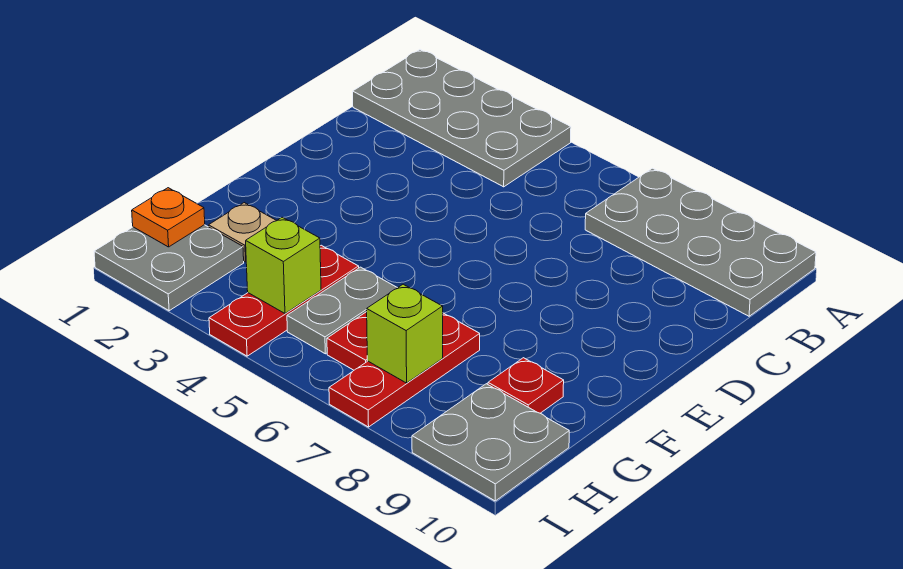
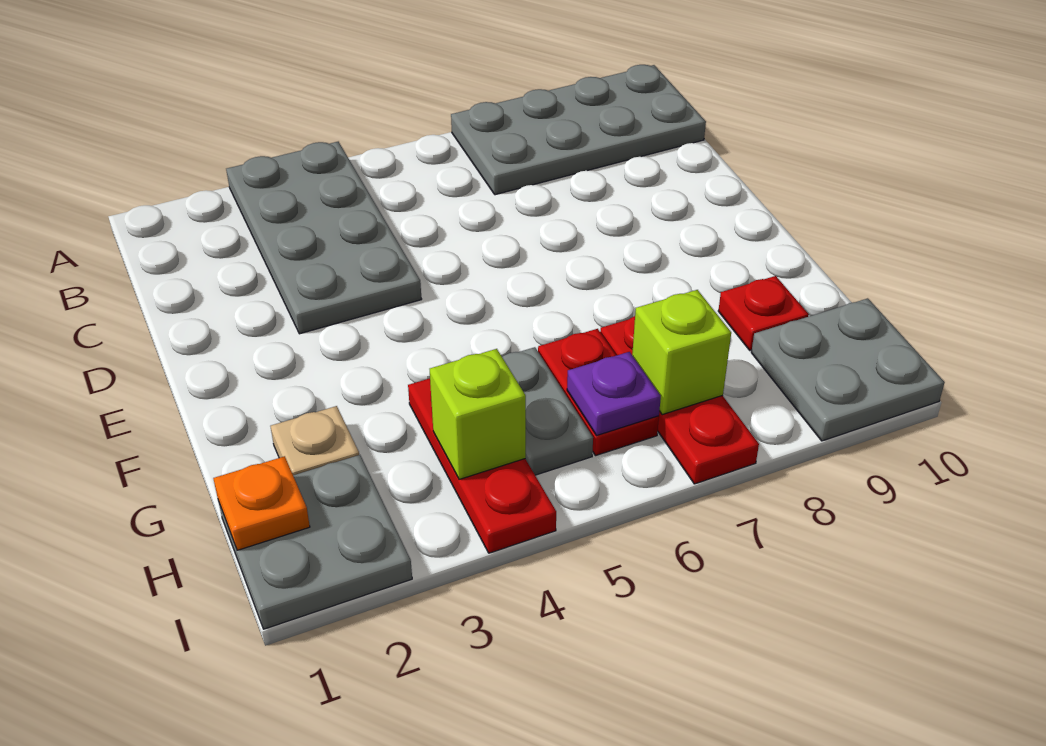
grey 2x4 plate [353,50,571,187] -> grey 2x4 plate turned to [226,142,422,334]
none -> purple 1x1 plate [567,352,661,436]

